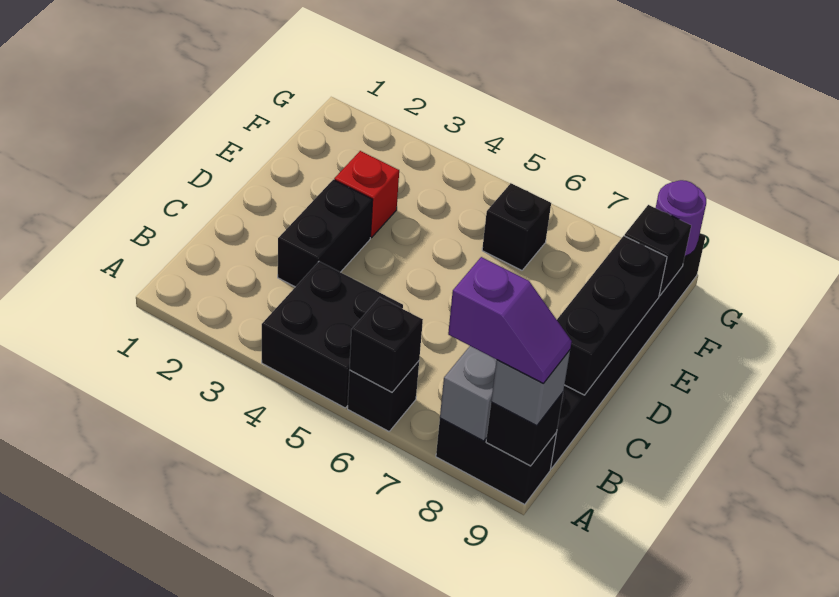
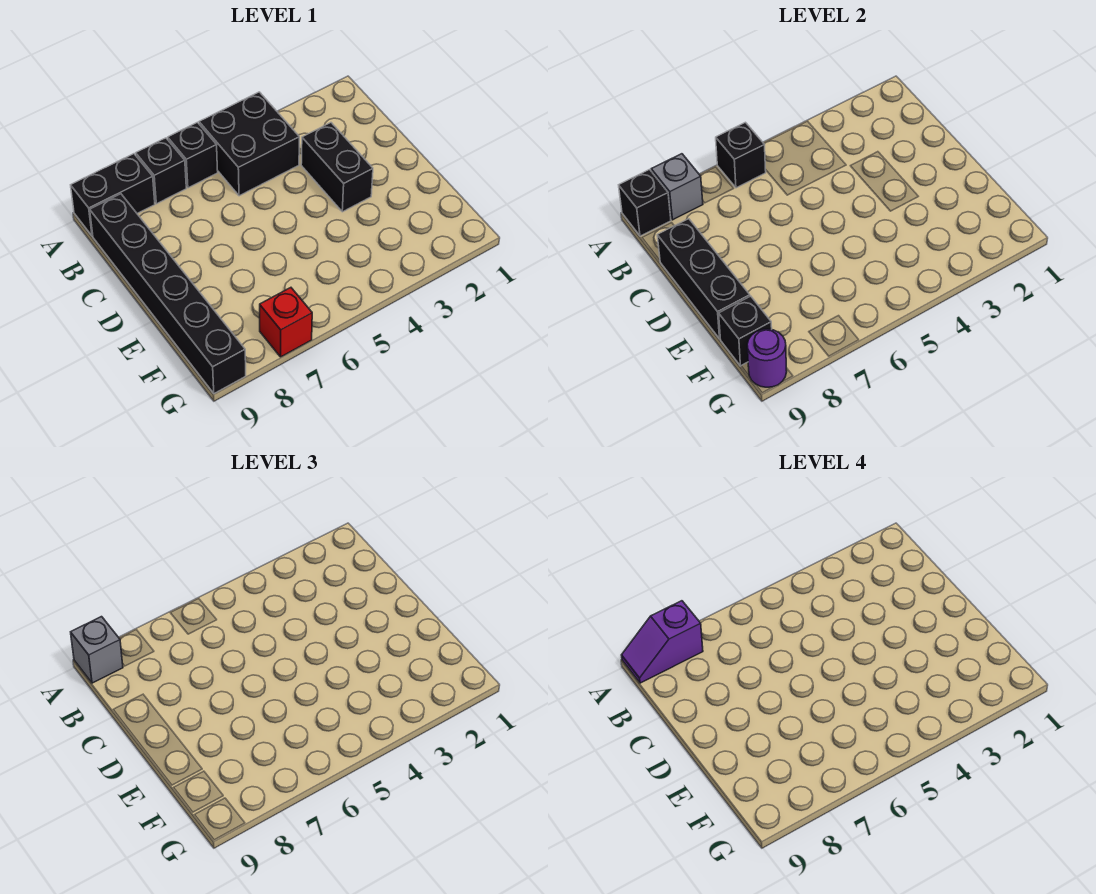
red 1x1 brick [334,151,399,238] -> red 1x1 brick moved to [260,288,312,357]
black 1x1 brick [482,183,551,270] -> black 1x1 brick moved to [136,138,186,204]

